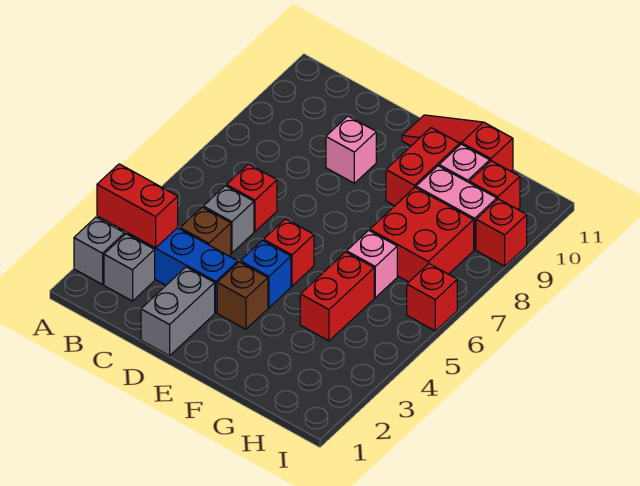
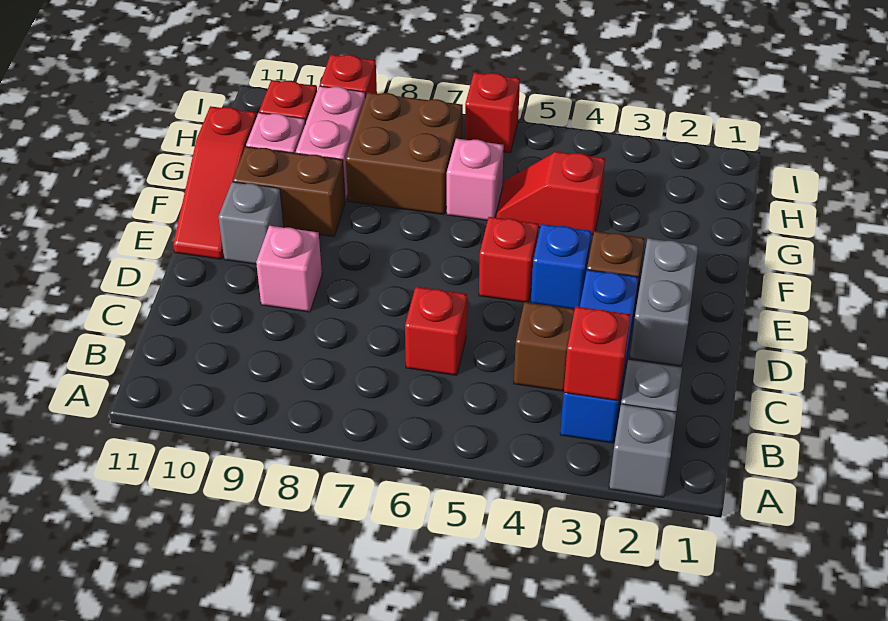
red 1x2 brick [97,164,178,248] -> red 1x1 brick [564,306,631,401]
grey 1x1 brick [203,186,254,253] -> grey 1x1 brick moved to [219,182,284,264]
grey 1x2 brick [141,267,215,356] -> grey 1x2 brick turned to [630,238,698,366]
red 1x2 brick [386,128,460,206] -> brown 1x2 brick [233,147,345,237]
red 1x2 brick [300,252,374,341] -> red 1x2 slope [497,152,605,235]
red 2x2 brick [370,187,474,282] -> brown 2x2 brick [346,92,463,214]

